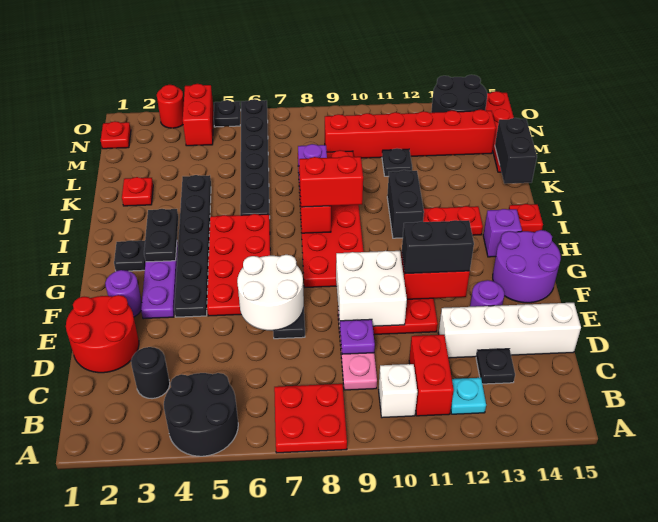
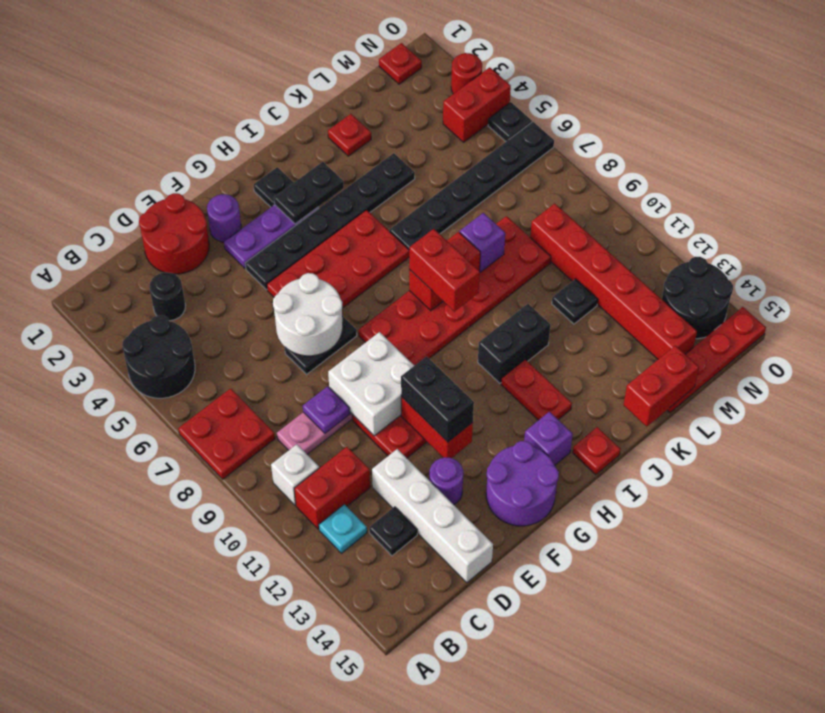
black 1x2 brick [495,118,537,184] -> red 1x2 brick [624,346,699,427]

